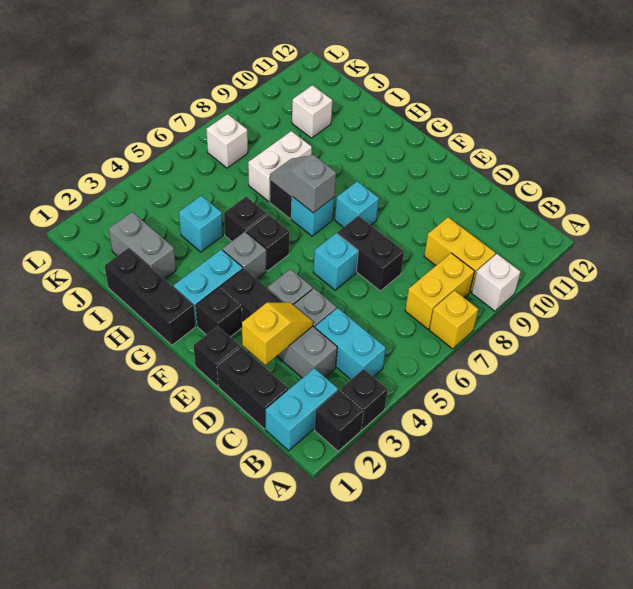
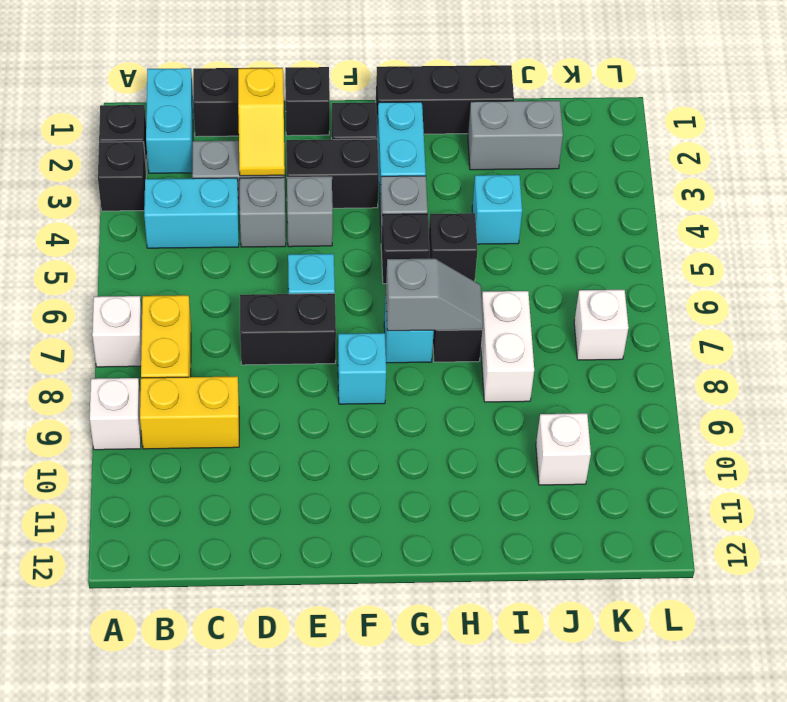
yellow 1x1 brick [429,290,478,349] -> white 1x1 brick [92,296,142,367]

